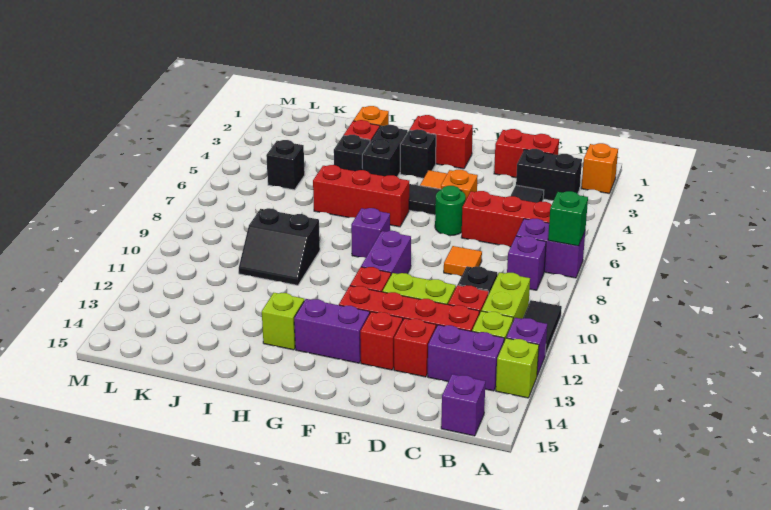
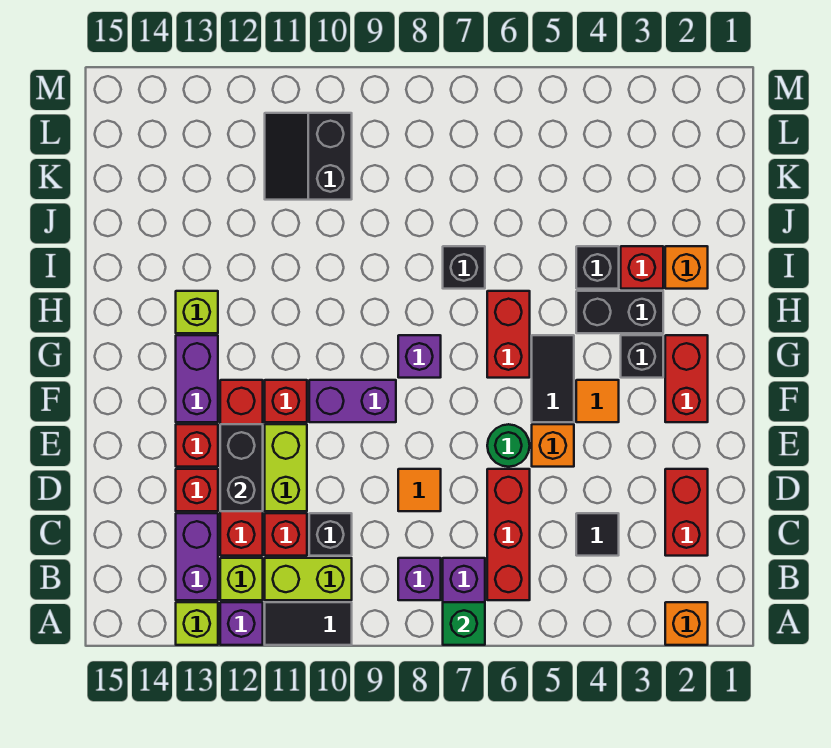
black 1x2 brick [516,149,582,201] -> black 1x2 brick moved to [220,424,263,511]
purple 1x1 brick [441,374,486,436] -> none
red 1x3 brick [313,165,409,227] -> red 1x2 brick [487,291,530,378]
black 2x2 slope [239,208,320,285] -> black 2x2 slope moved to [265,113,352,200]
black 1x1 brick [266,140,305,190] -> black 1x1 brick moved to [443,246,485,289]

